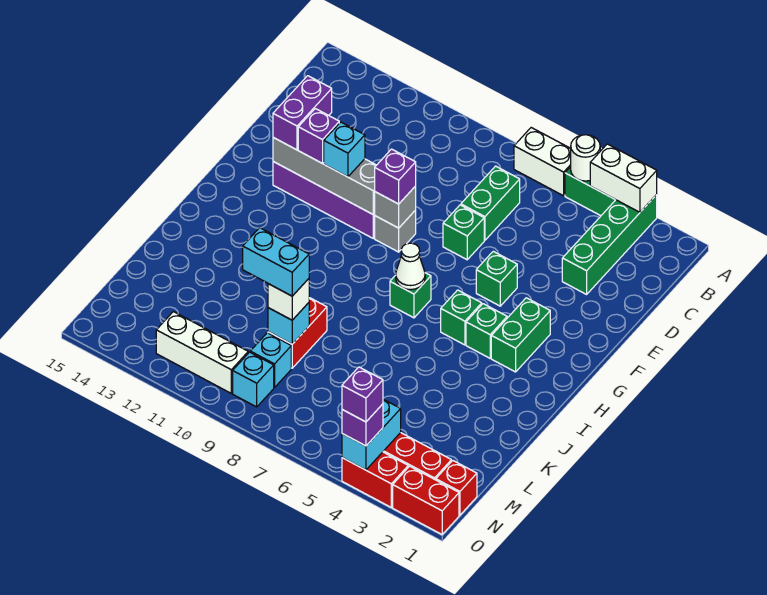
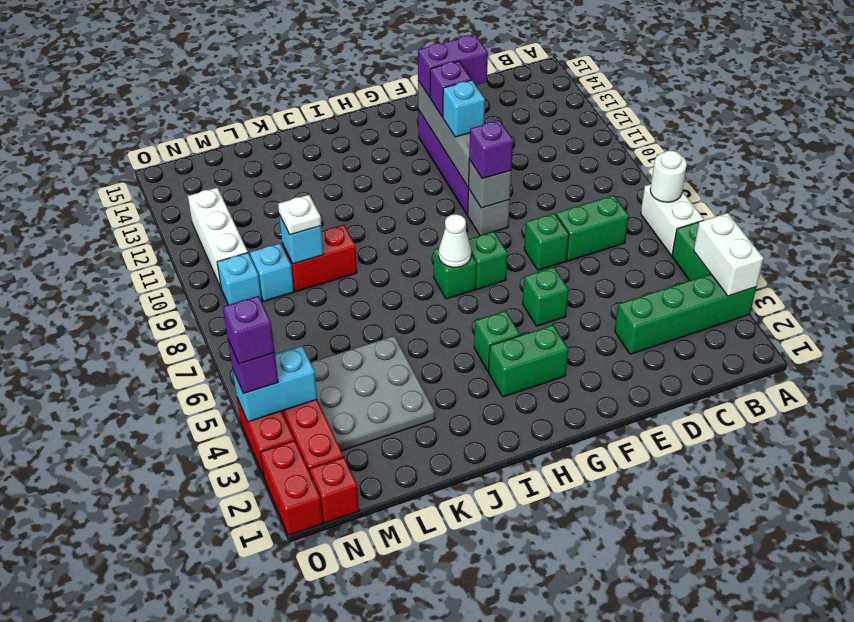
white 1x1 round brick [571,135,600,181] -> white 1x1 round brick moved to [650,150,687,202]
green 1x1 brick [441,290,482,345] -> green 1x1 brick moved to [468,232,508,289]
none -> grey 3x3 plate [311,336,435,451]
white 1x1 brick [268,279,309,320] -> white 1x1 plate [278,195,321,235]
cyan 1x2 brick [243,228,309,296] -> none

